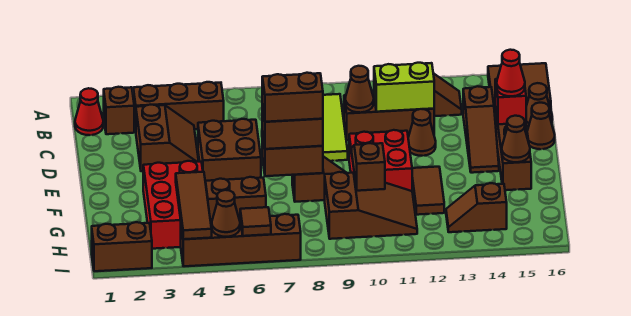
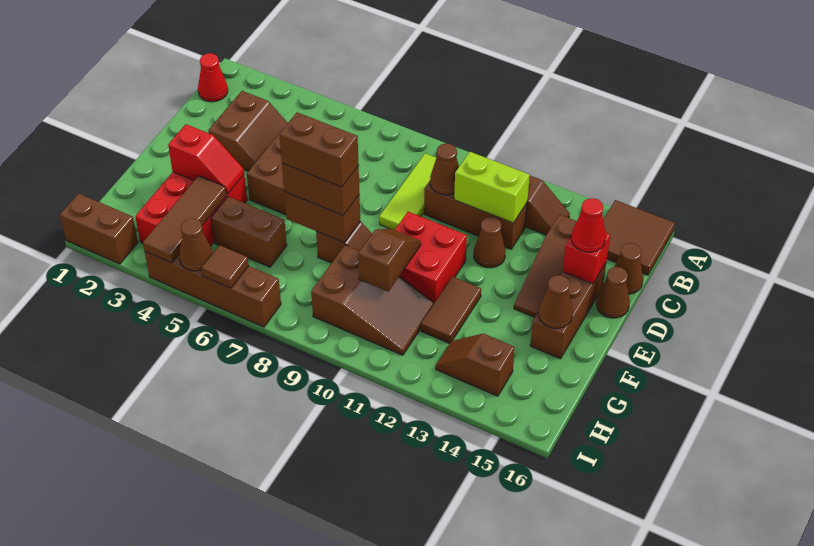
brown 1x1 brick [104,87,134,134] -> none
brown 1x3 brick [133,82,224,130] -> none
none -> red 1x2 slope [168,124,244,194]

